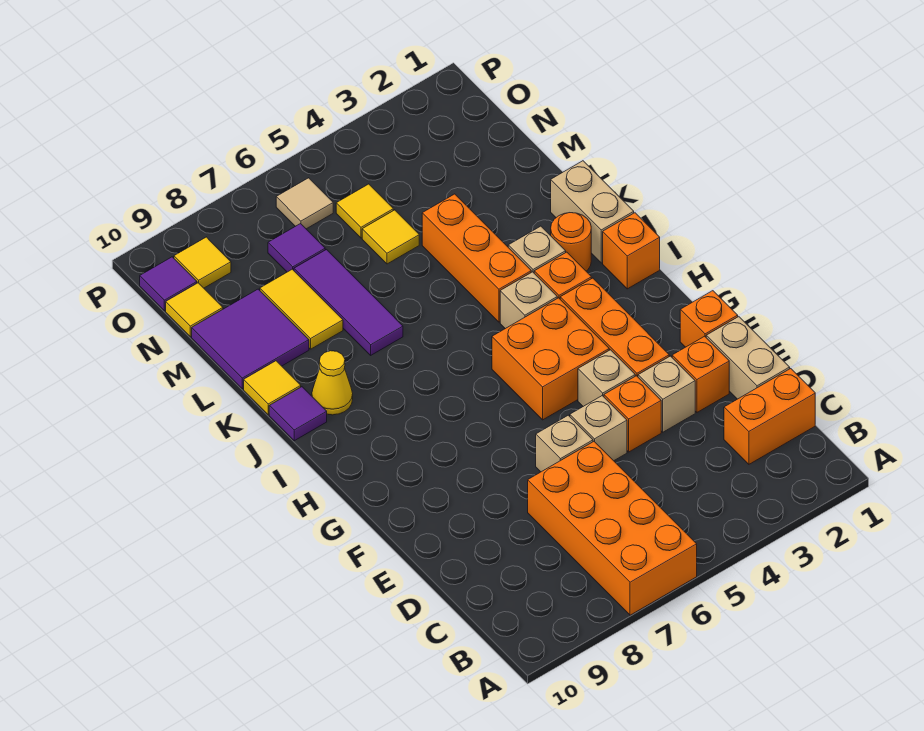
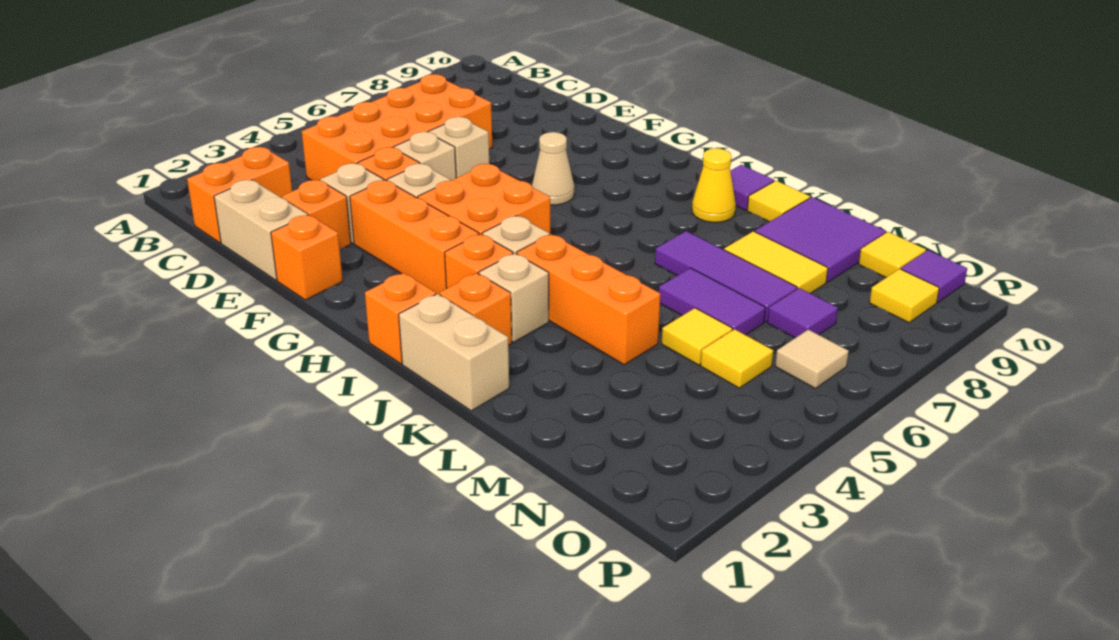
orange 2x4 brick [528,442,697,615] -> orange 2x4 brick turned to [302,74,492,180]
none -> tan 1x1 cone [532,132,574,205]
orange 1x1 round brick [551,213,591,271] -> orange 1x1 brick [440,273,512,345]
none -> purple 1x2 tile [659,268,766,335]

